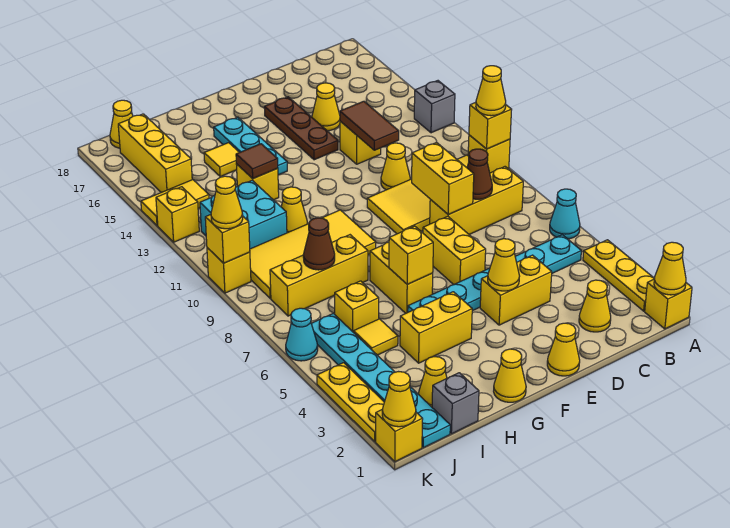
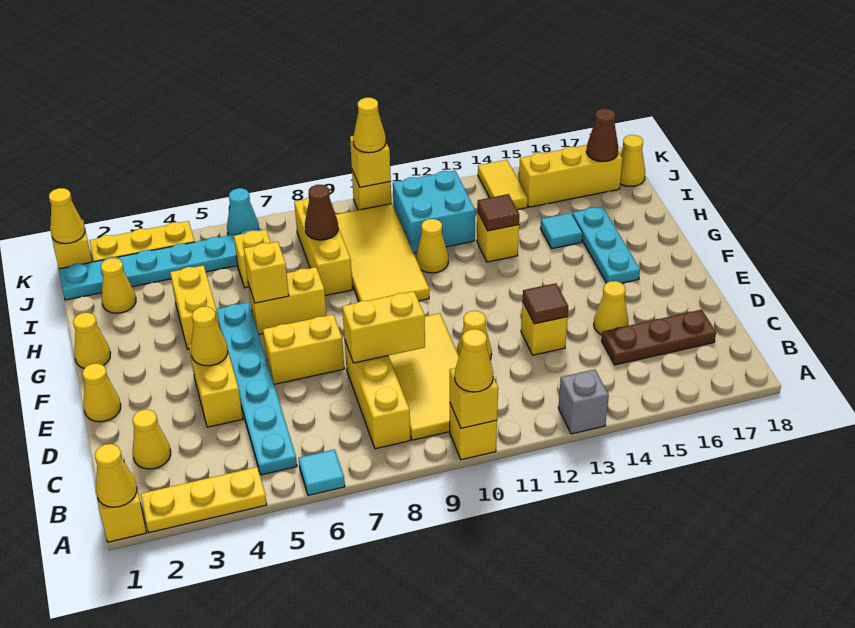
cyan 1x1 cone [550,189,580,239] -> cyan 1x1 tile [298,449,345,495]
brown 1x1 cone [467,149,492,199] -> brown 1x1 cone moved to [586,109,618,162]
brown 1x2 tile [340,101,399,150] -> brown 1x1 tile [523,283,568,324]
brown 1x3 plate [264,97,338,160] -> brown 1x3 plate moved to [602,310,716,365]
cyan 1x3 plate [214,117,287,175] -> cyan 1x3 plate turned to [572,207,640,283]
yellow 1x1 tile [204,143,239,177] -> cyan 1x1 tile [541,213,582,249]
grey 1x1 brick [432,373,479,434] -> none
yellow 1x1 tile [354,319,398,355] -> none
yellow 1x1 brick [156,187,199,242] -> none

